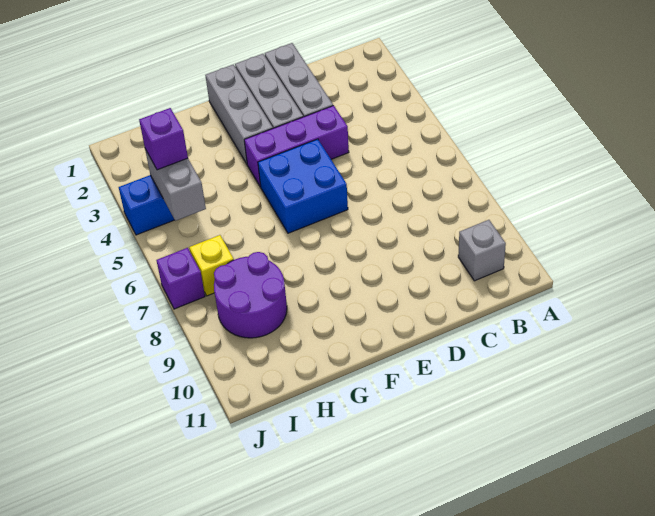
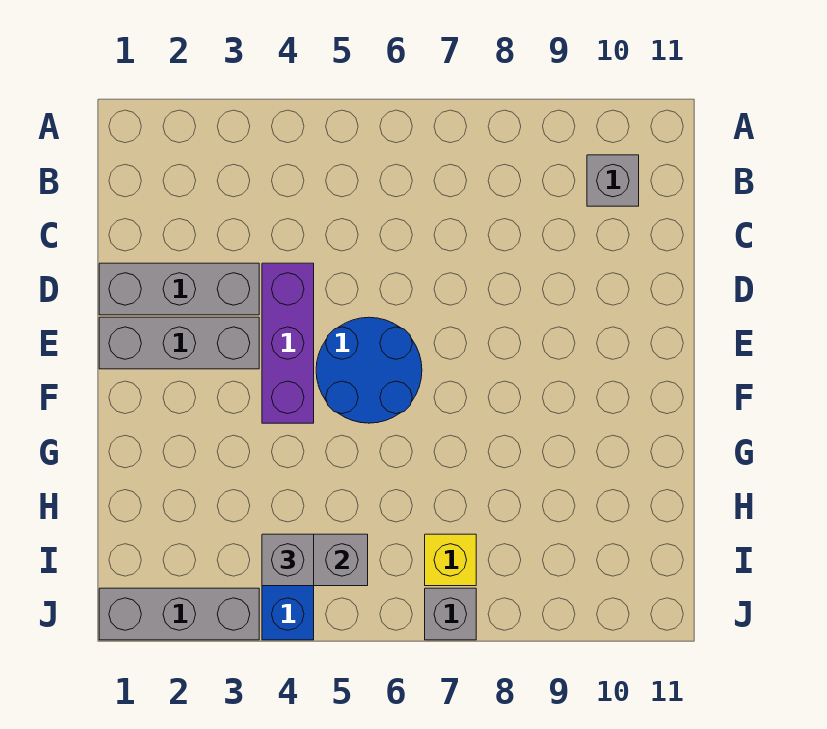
blue 2x2 brick [258,139,348,233] -> blue 2x2 round brick [316,317,422,423]
grey 1x3 brick [205,65,273,164] -> grey 1x3 brick moved to [99,588,259,640]
purple 2x2 round brick [214,252,287,338] -> none
purple 1x1 brick [139,108,188,170] -> grey 1x1 brick [262,534,314,586]
purple 1x1 brick [156,248,205,309] -> grey 1x1 brick [425,588,476,640]

